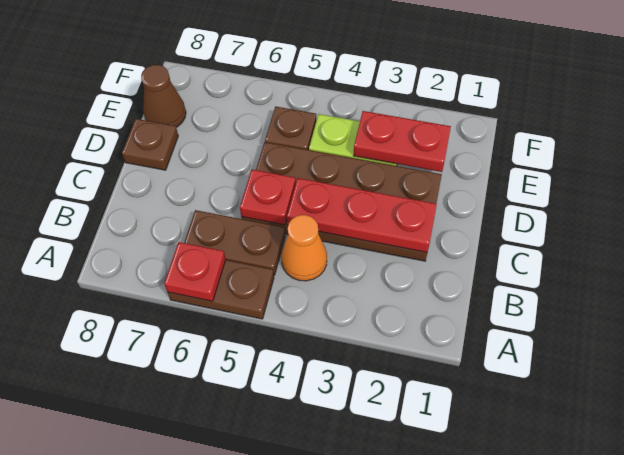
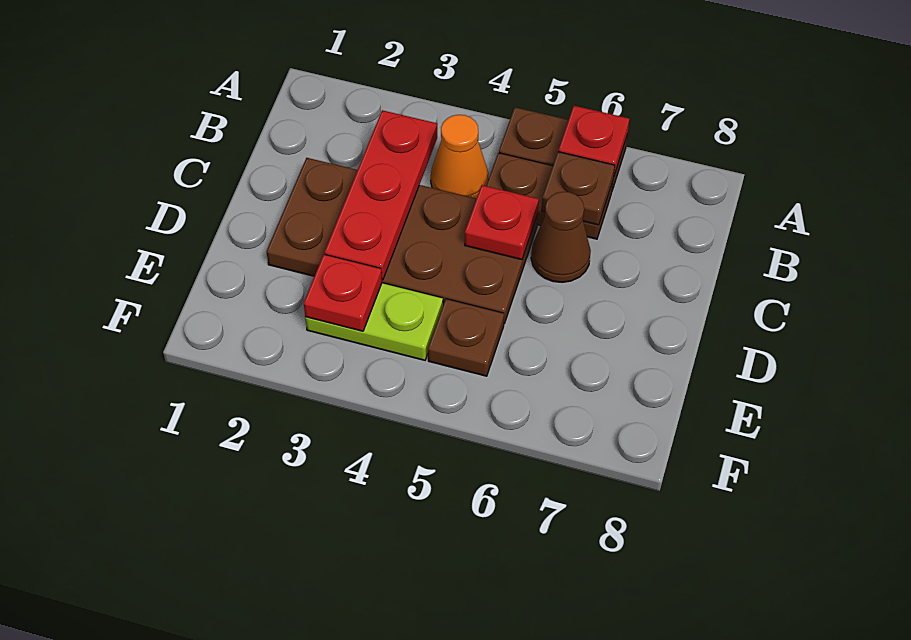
red 1x3 plate [287,178,437,252] -> red 1x3 plate turned to [324,110,437,280]
brown 1x1 plate [122,119,178,170] -> brown 1x1 plate moved to [542,152,615,225]
red 1x2 plate [354,111,451,172] -> red 1x1 plate [304,254,382,331]
brown 1x1 cone [141,65,186,127] -> brown 1x1 cone moved to [531,192,591,282]

